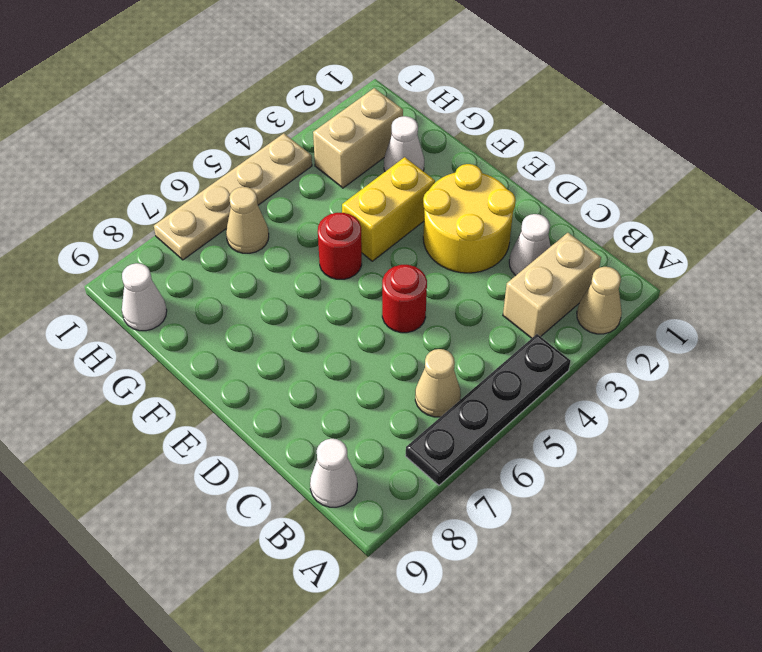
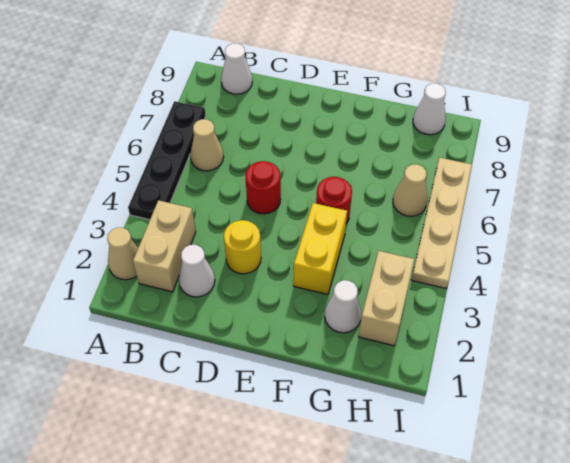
yellow 2x2 round brick [423,164,516,273] -> yellow 1x1 round brick [224,220,261,274]

